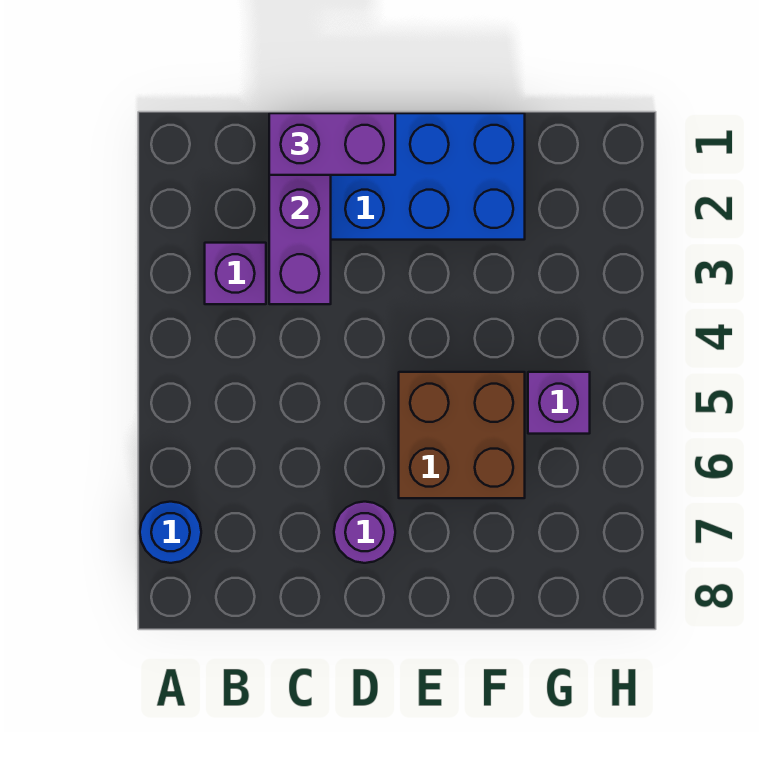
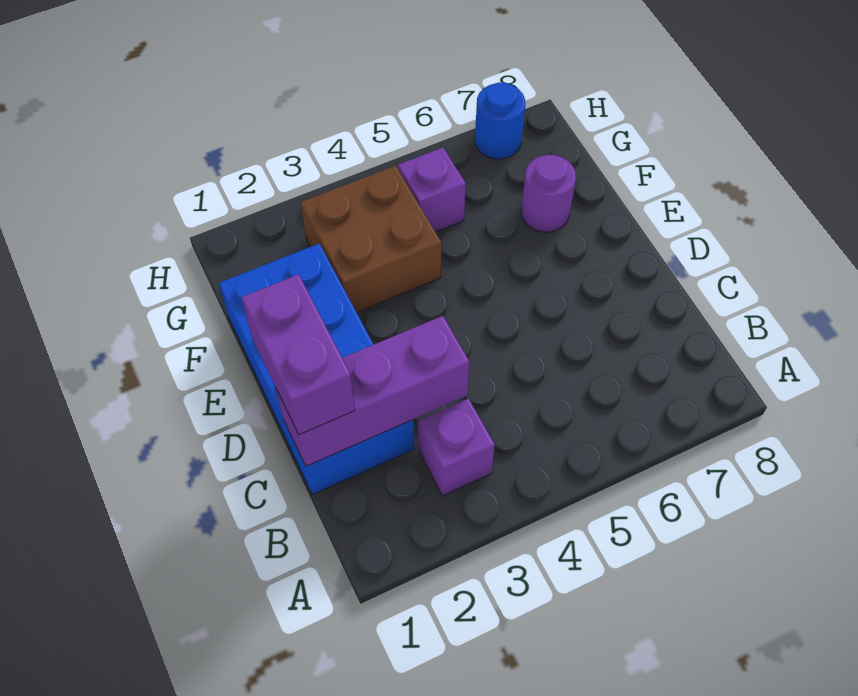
blue 1x1 round brick [140,502,201,563] -> blue 1x1 round brick moved to [475,82,525,159]
purple 1x1 round brick [334,502,395,563] -> purple 1x1 round brick moved to [521,155,576,232]
brown 2x2 brick [399,372,525,498] -> brown 2x2 brick moved to [301,166,442,312]

